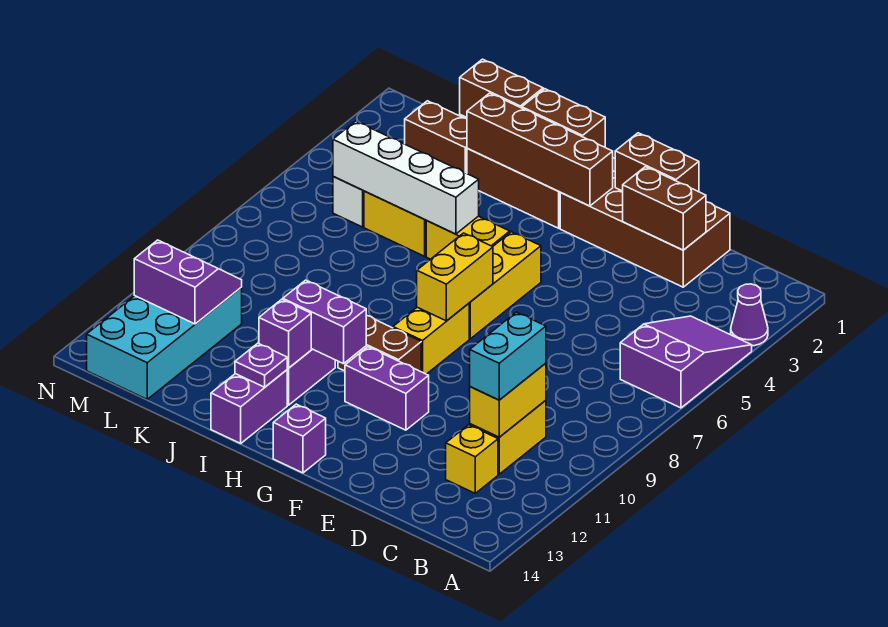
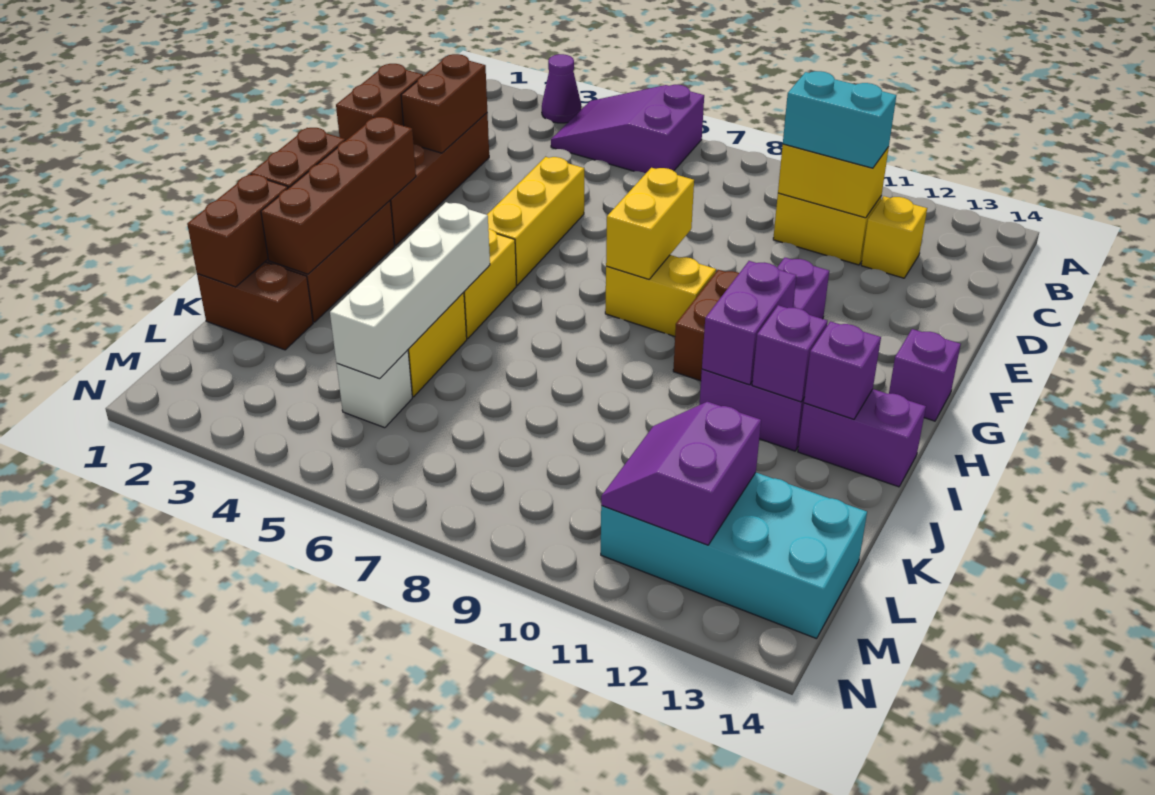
yellow 1x3 brick [469,232,541,339] -> yellow 1x3 brick turned to [487,157,584,285]
yellow 1x2 brick [417,233,493,321] -> yellow 1x2 brick turned to [606,168,694,279]
purple 1x1 plate [235,343,287,387] -> purple 1x1 brick [804,321,881,419]
brown 1x2 brick [405,101,467,173] -> brown 1x2 brick turned to [197,262,313,350]

